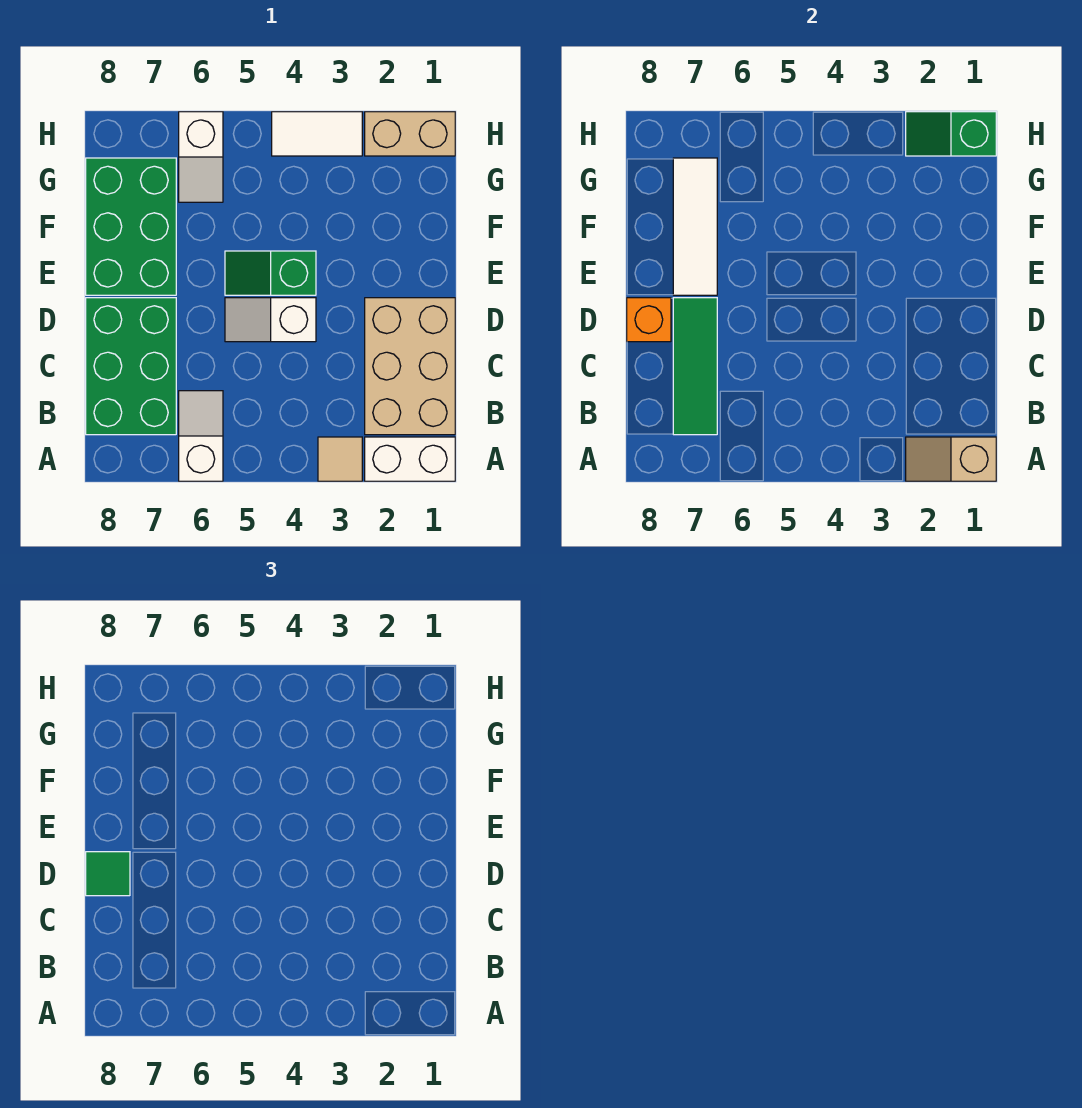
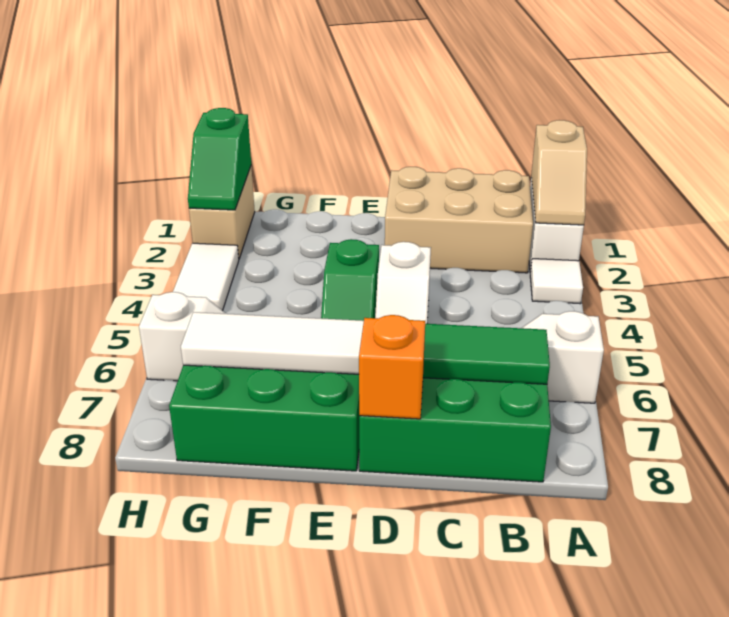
tan 1x1 tile [318,437,362,481] -> white 1x1 tile [530,259,583,304]
green 1x1 tile [86,852,130,896] -> none

